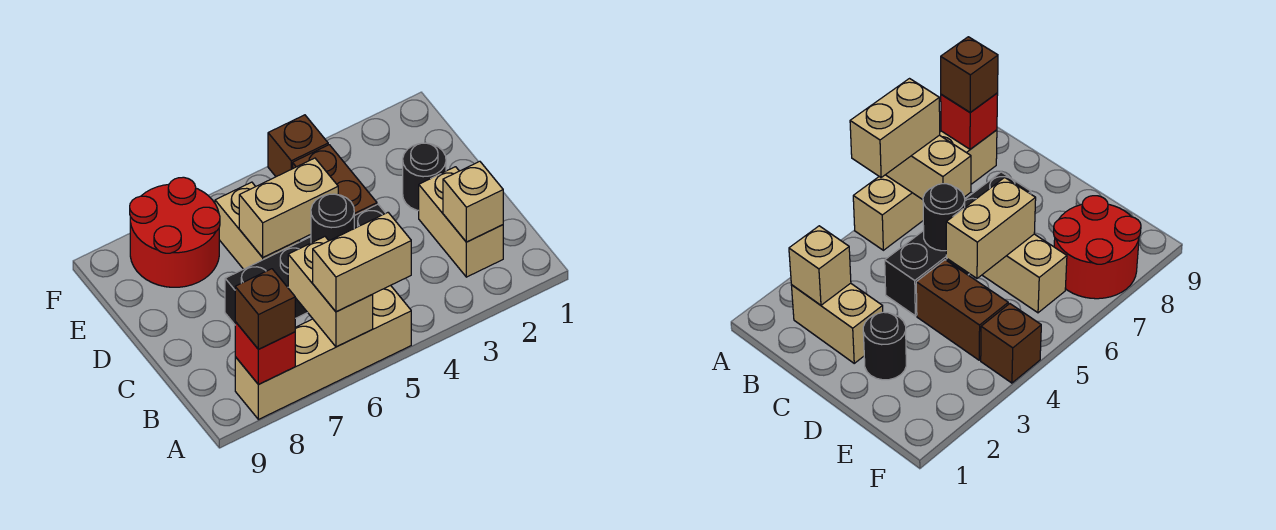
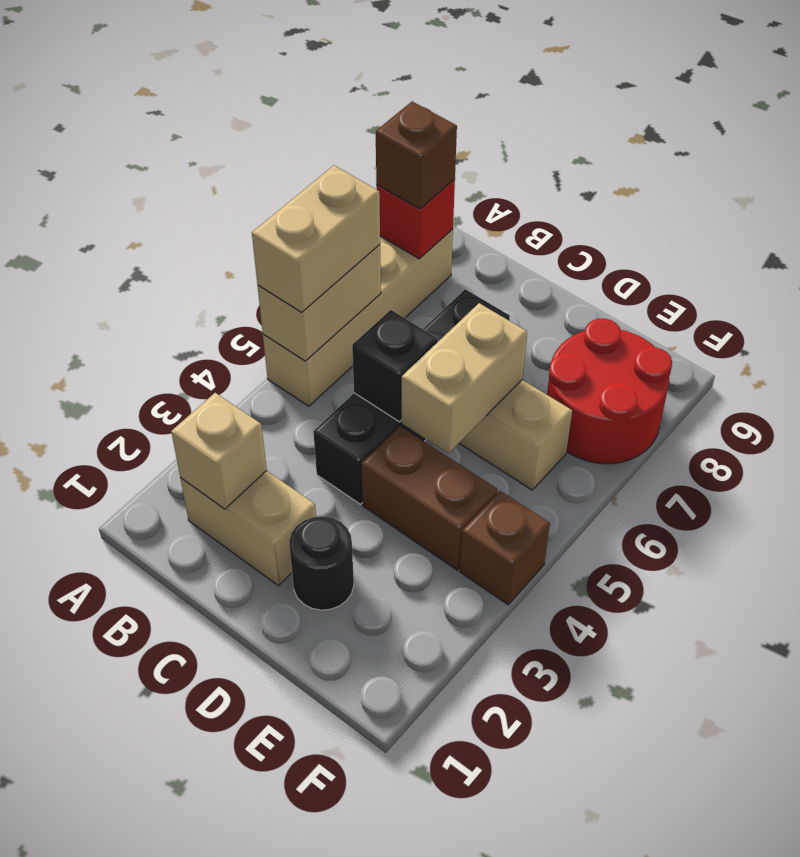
tan 1x2 brick [288,237,373,347] -> tan 1x2 brick turned to [258,245,381,361]
black 1x1 round brick [311,194,354,243] -> black 1x1 brick [352,310,438,422]

